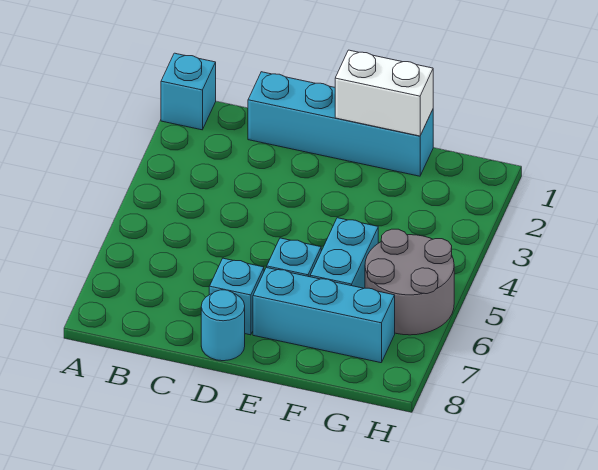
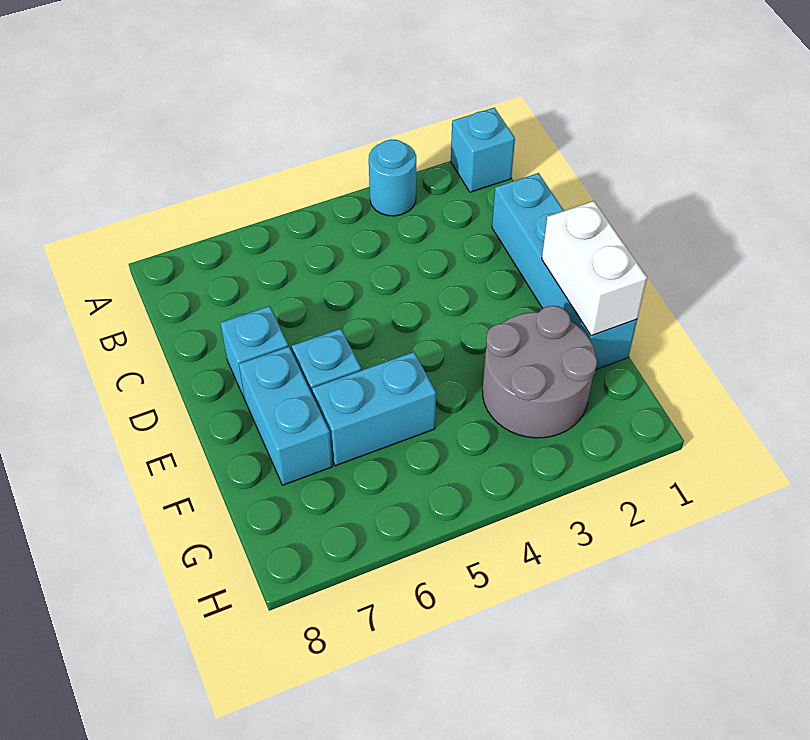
cyan 1x1 round brick [201,290,245,361] -> cyan 1x1 round brick moved to [369,139,416,216]
cyan 1x3 brick [253,267,395,363] -> cyan 1x2 brick [239,347,333,485]
grey 2x2 round brick [365,229,454,335] -> grey 2x2 round brick moved to [482,306,597,438]

